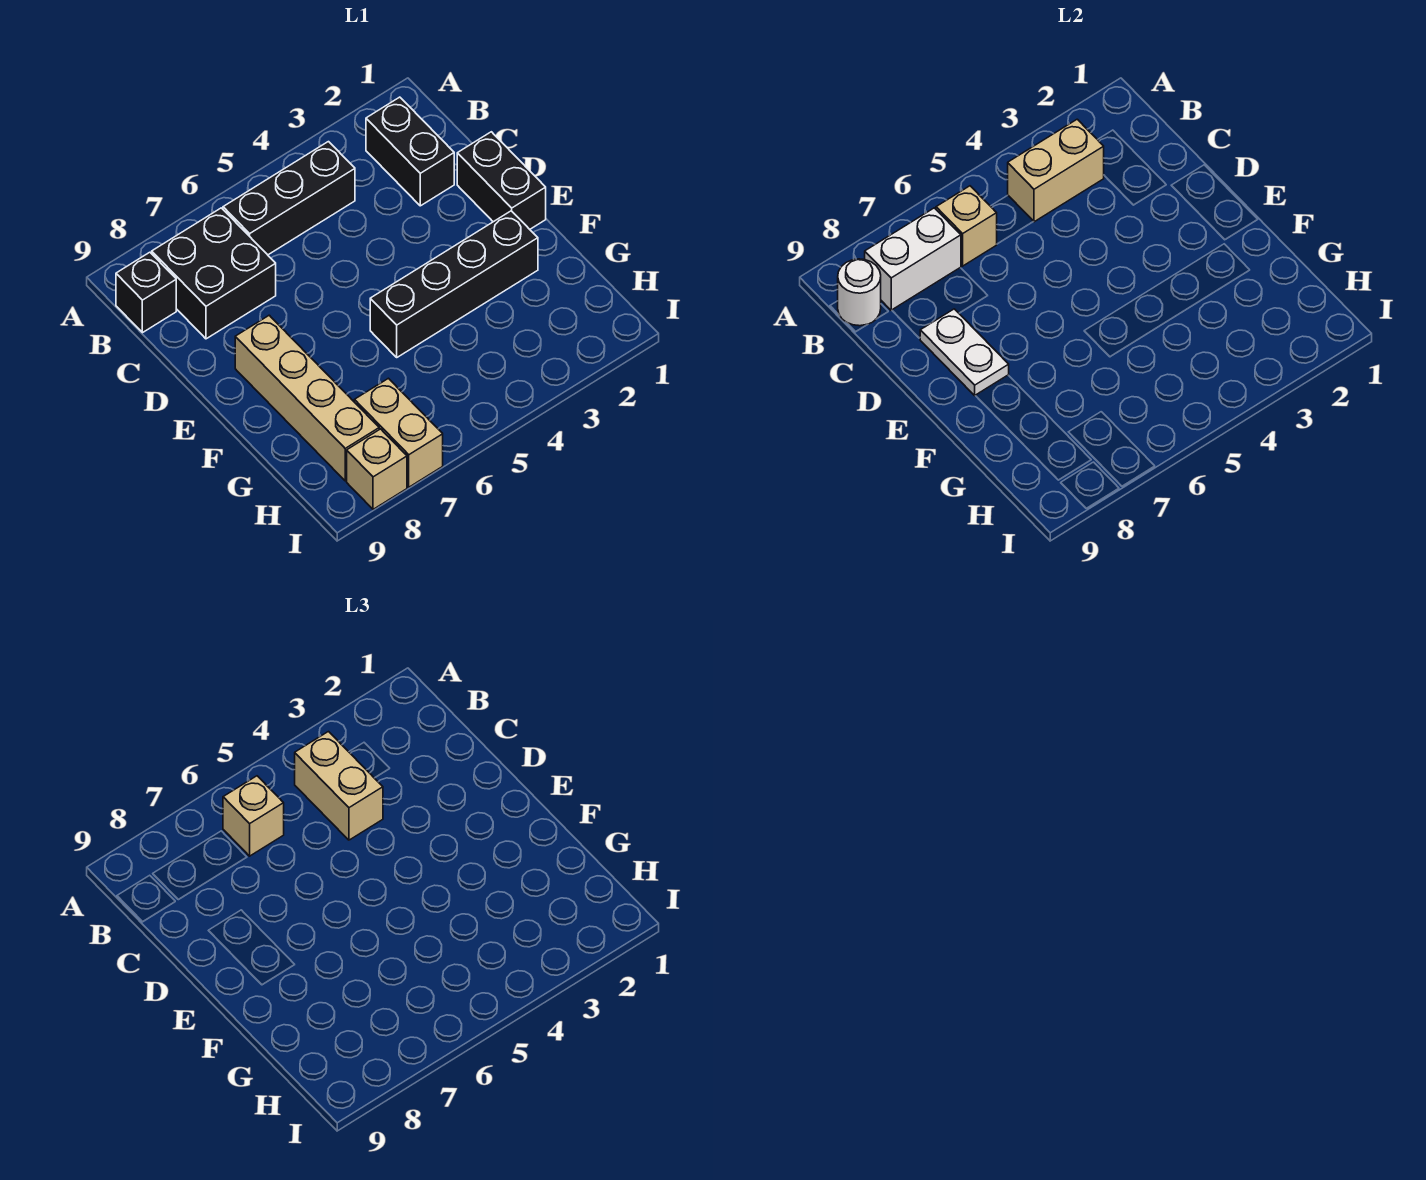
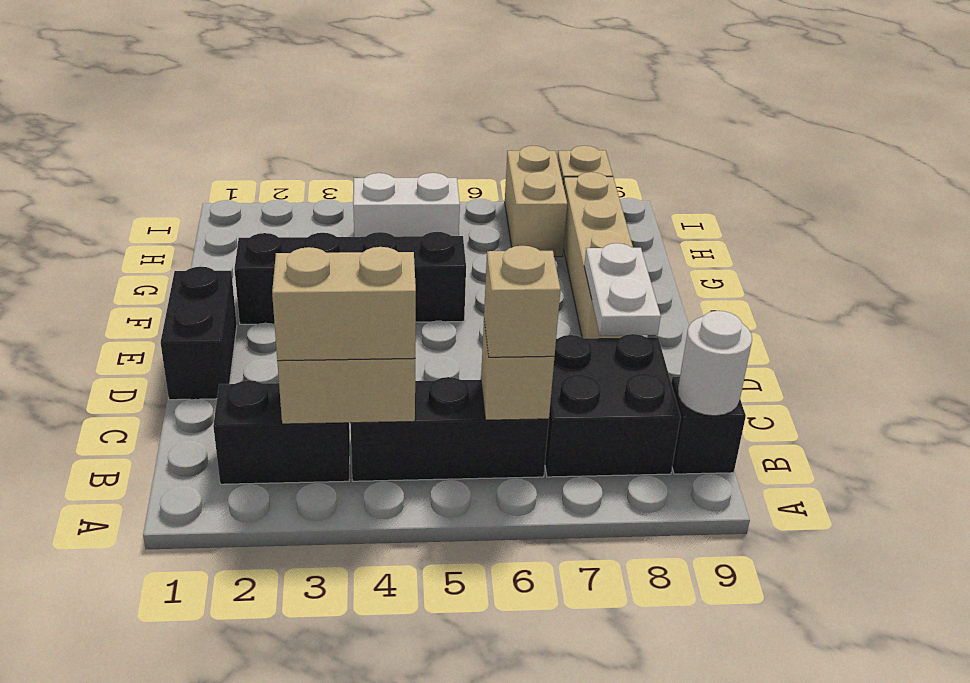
black 1x2 brick [366,97,454,206] -> black 1x2 brick turned to [213,380,350,484]
tan 1x2 brick [295,732,383,840] -> tan 1x2 brick turned to [272,247,416,361]
white 1x2 brick [865,208,961,310] -> white 1x2 brick moved to [353,173,460,237]

